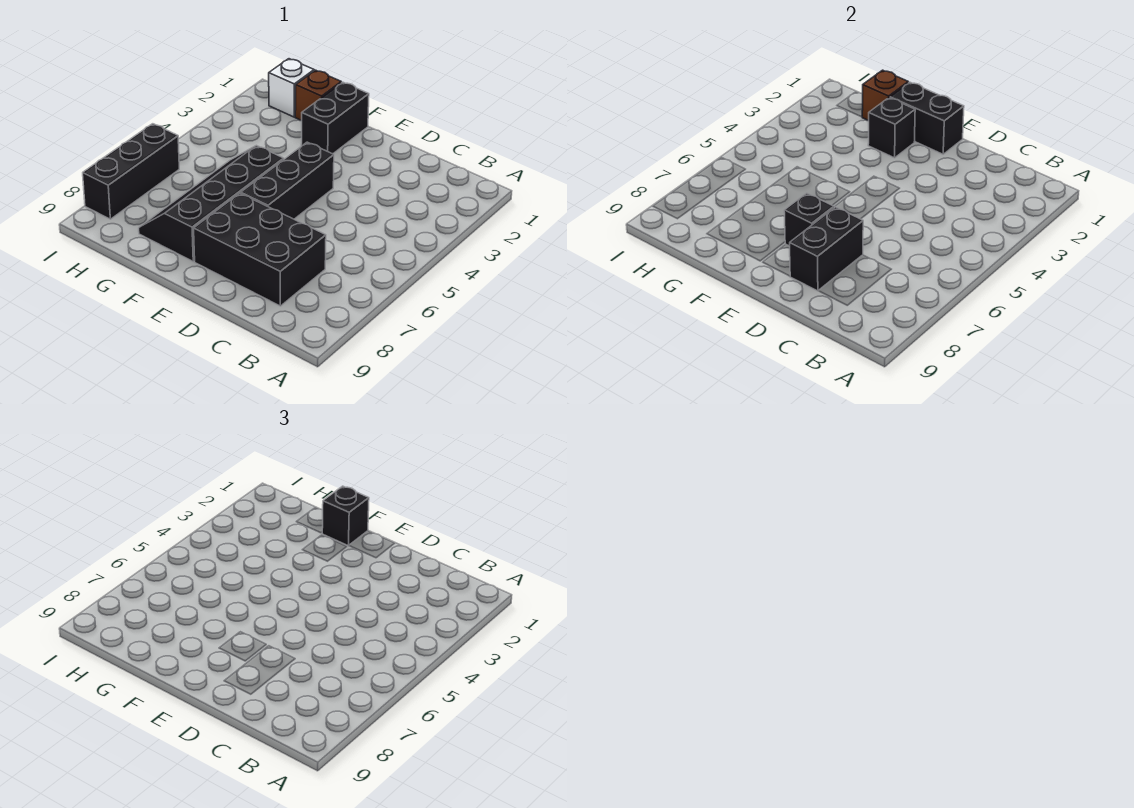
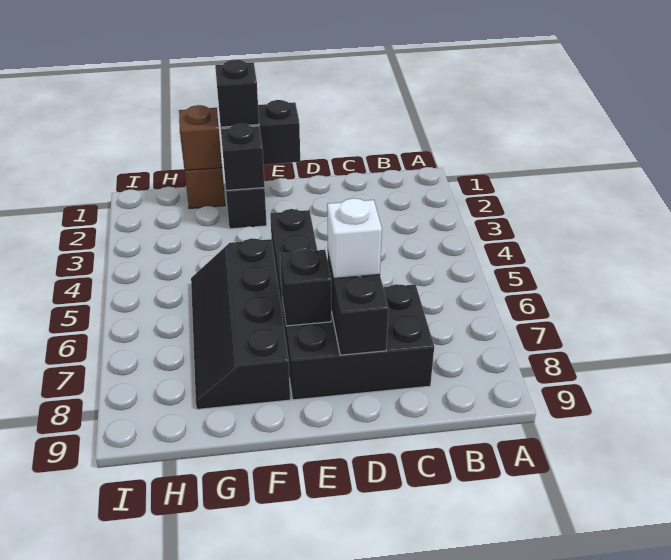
white 1x1 brick [269,59,314,117] -> white 1x1 brick moved to [327,198,382,278]
black 1x3 brick [83,124,179,219] -> none

